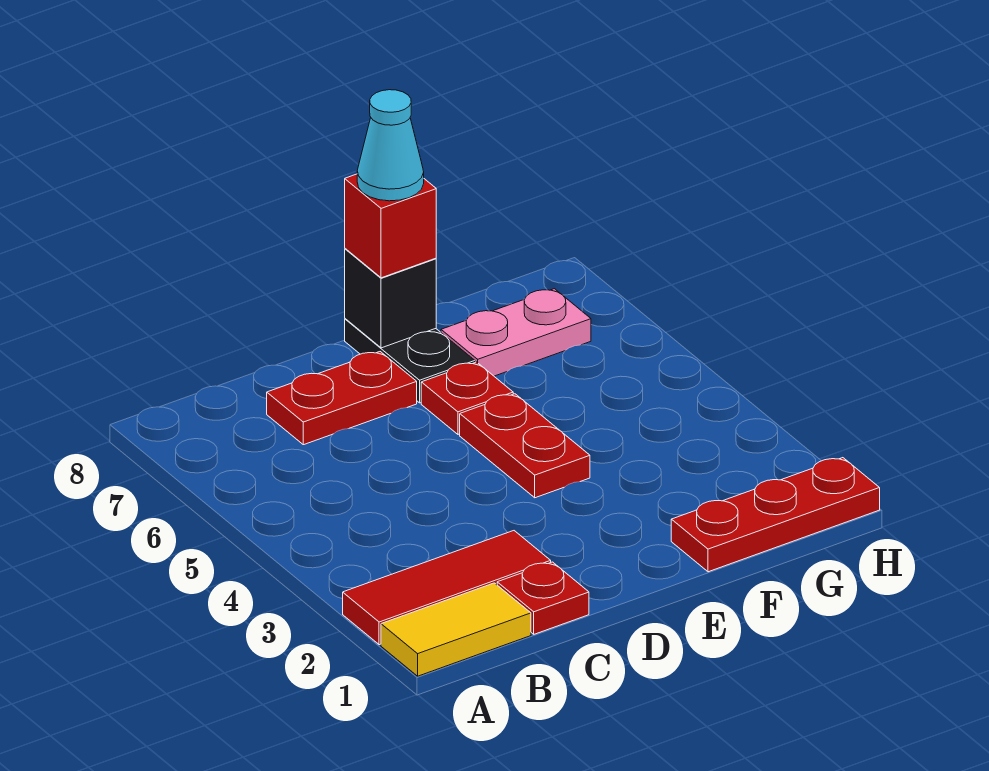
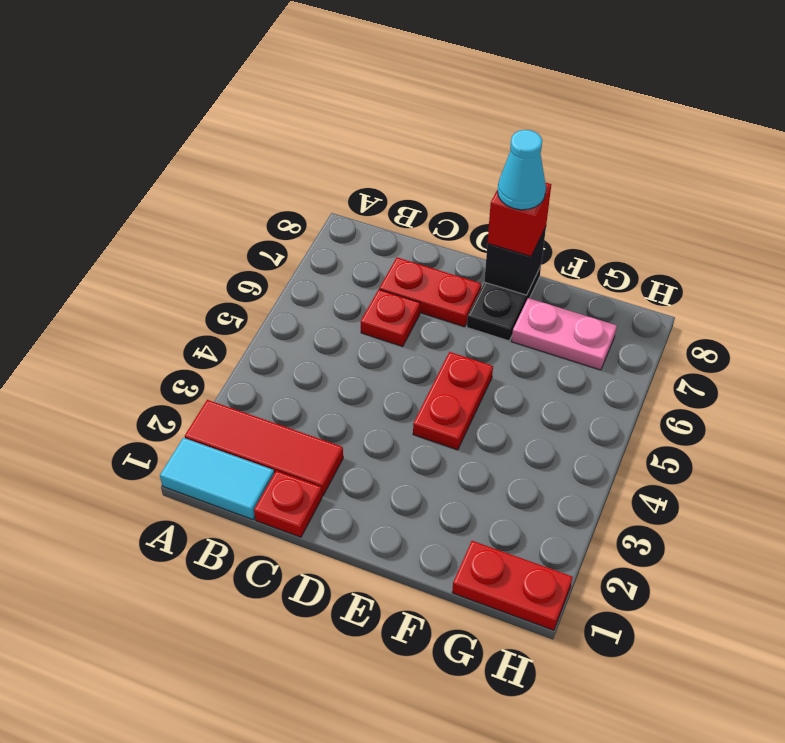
yellow 1x2 tile [381,583,531,676] -> cyan 1x2 tile [160,438,274,520]
red 1x1 plate [421,362,513,434] -> red 1x1 plate moved to [361,290,420,346]
red 1x3 plate [671,458,880,572] -> red 1x2 plate [452,541,572,630]

